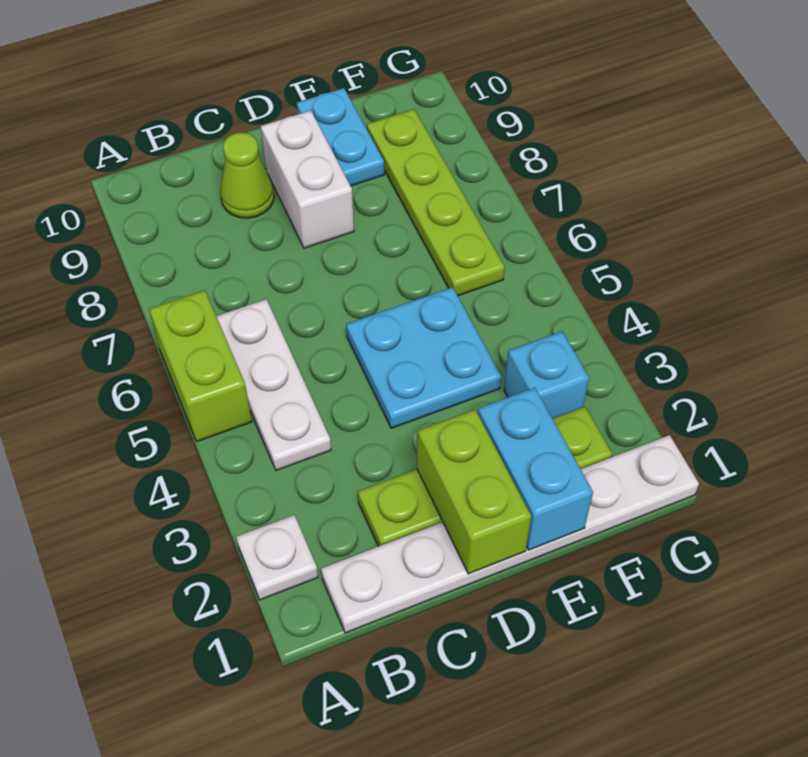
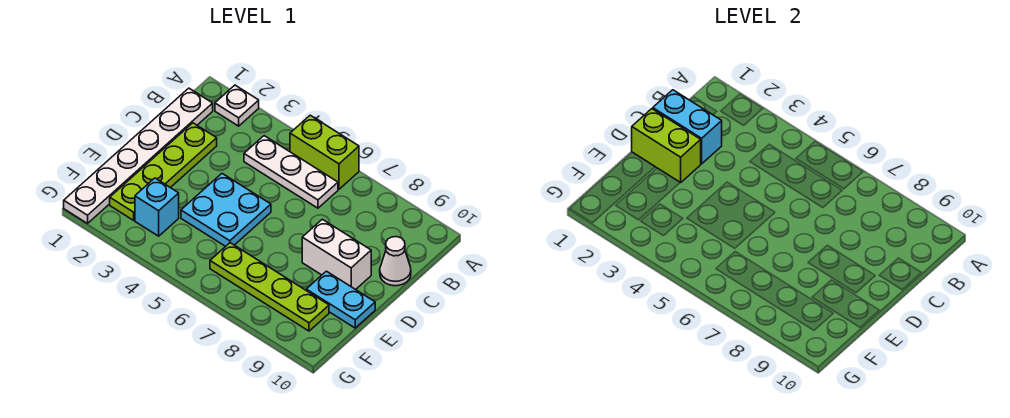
lime 1x1 cone [220,133,274,218] -> none
none -> white 1x1 cone [380,237,411,286]
cyan 1x2 brick [478,388,593,550] -> cyan 1x2 brick moved to [653,90,722,164]

